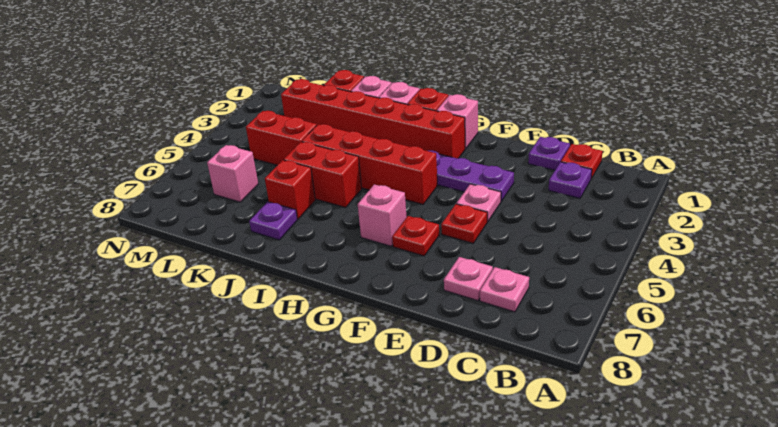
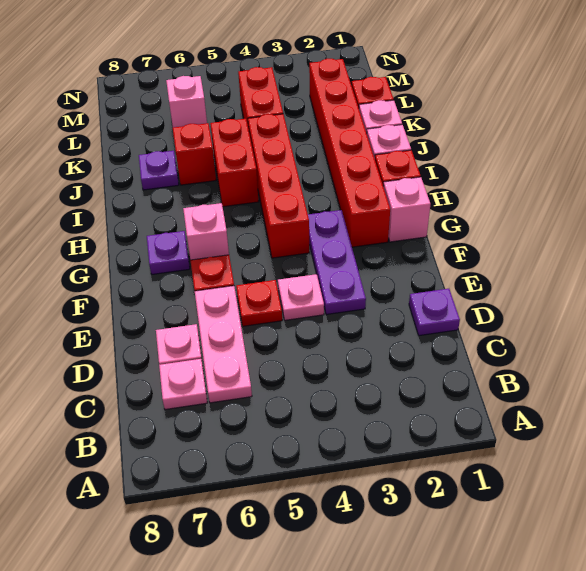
red 1x1 plate [561,144,603,179] -> none
purple 1x1 plate [549,162,592,198] -> purple 1x1 plate moved to [147,231,190,274]
none -> pink 1x3 plate [195,286,252,403]

